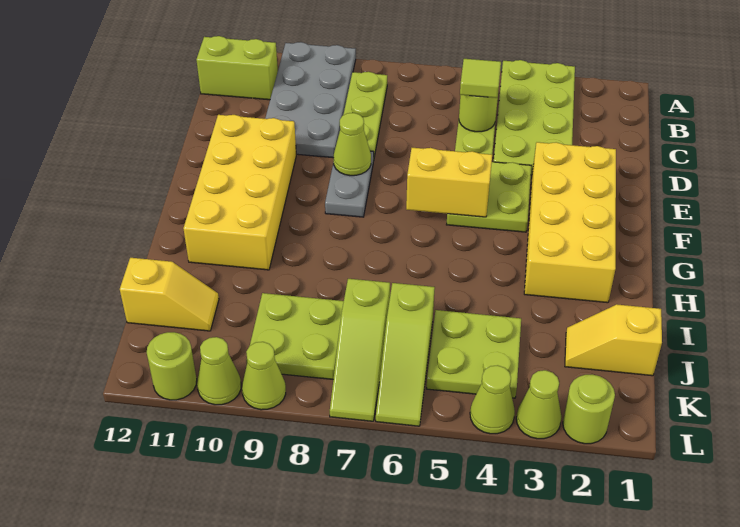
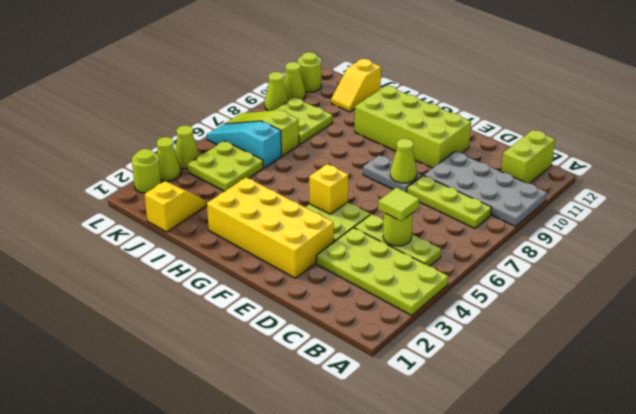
yellow 2x4 brick [183,115,296,270] -> lime 2x4 brick [355,86,471,168]
yellow 1x2 brick [406,148,492,217] -> yellow 1x1 brick [309,164,348,214]
lime 1x3 slope [376,283,435,426] -> cyan 1x3 slope [206,121,281,168]

